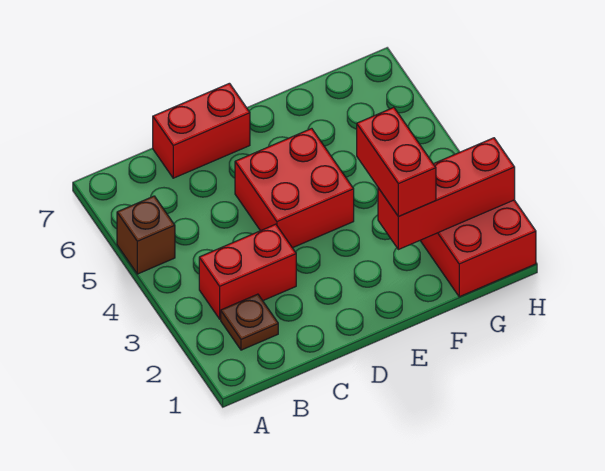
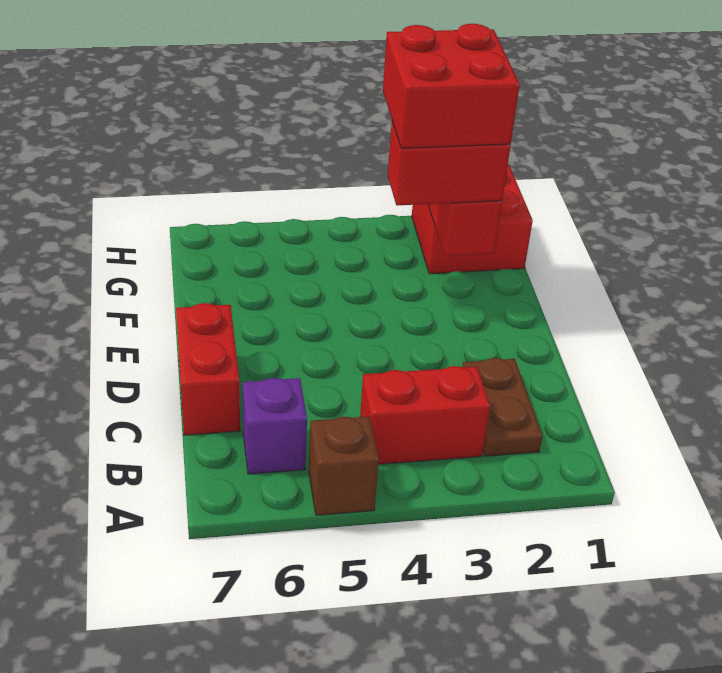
brown 1x1 plate [221,294,278,350] -> brown 1x2 plate [463,358,543,456]
red 1x2 brick [199,224,296,319] -> red 1x2 brick turned to [360,366,490,464]
none -> purple 1x1 brick [243,378,307,474]
red 2x2 brick [235,128,354,248] -> red 2x2 brick moved to [383,24,520,148]

